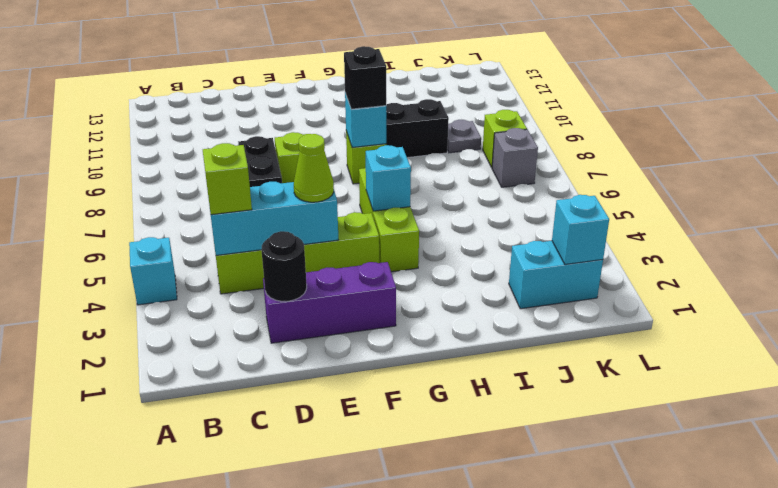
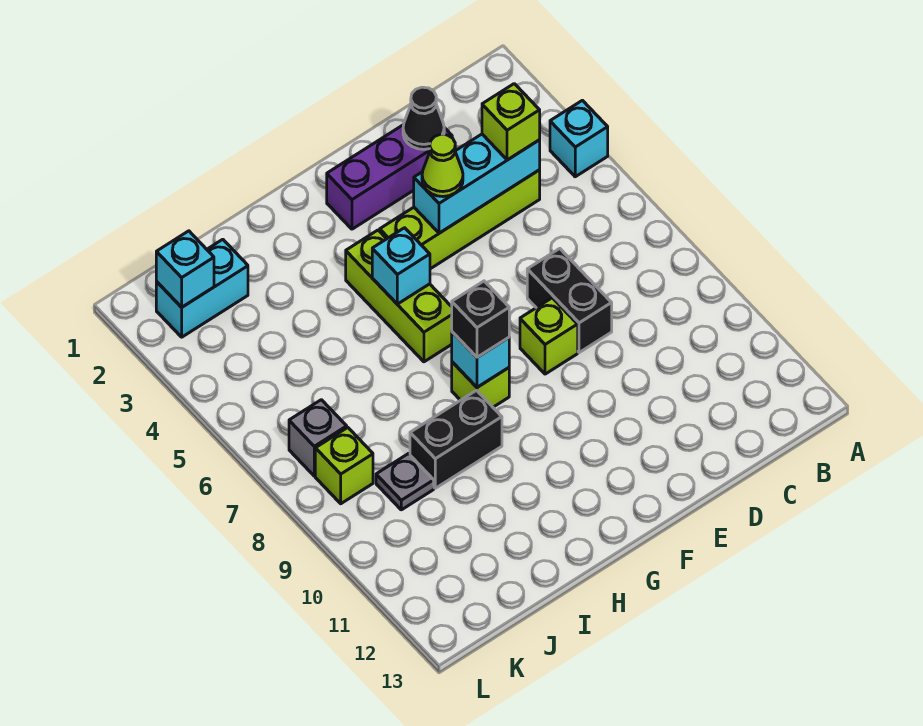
black 1x1 round brick [261,231,307,301] -> black 1x1 cone [403,87,444,149]

